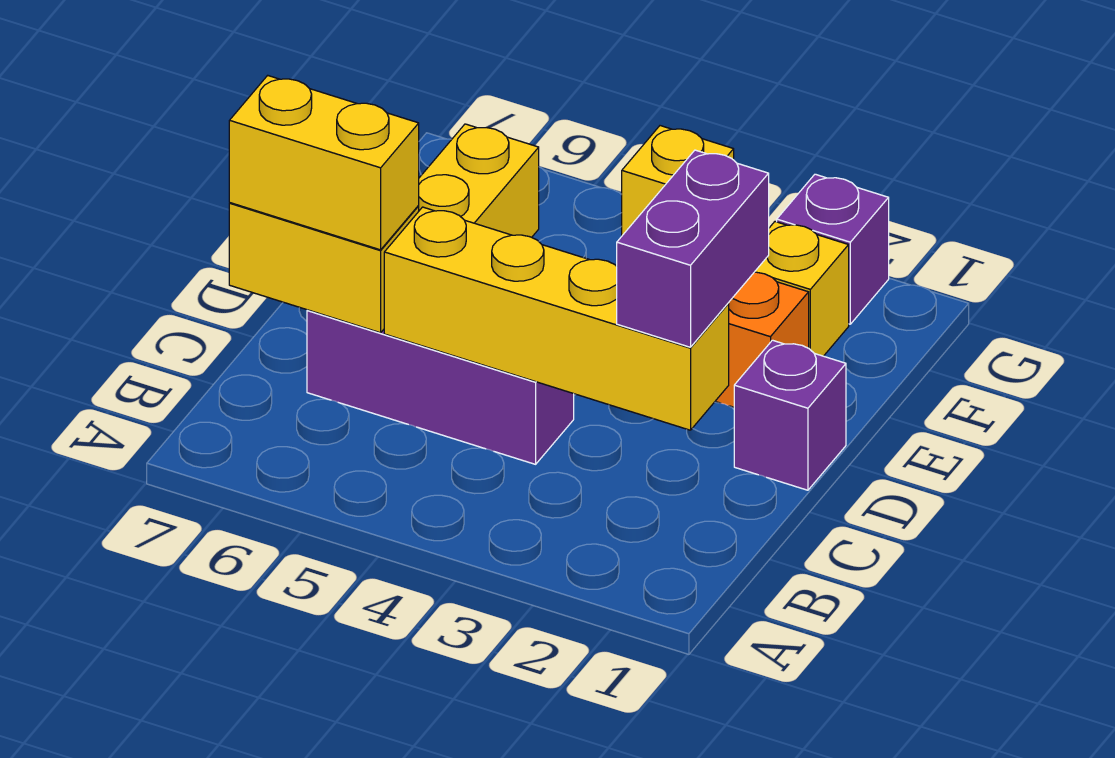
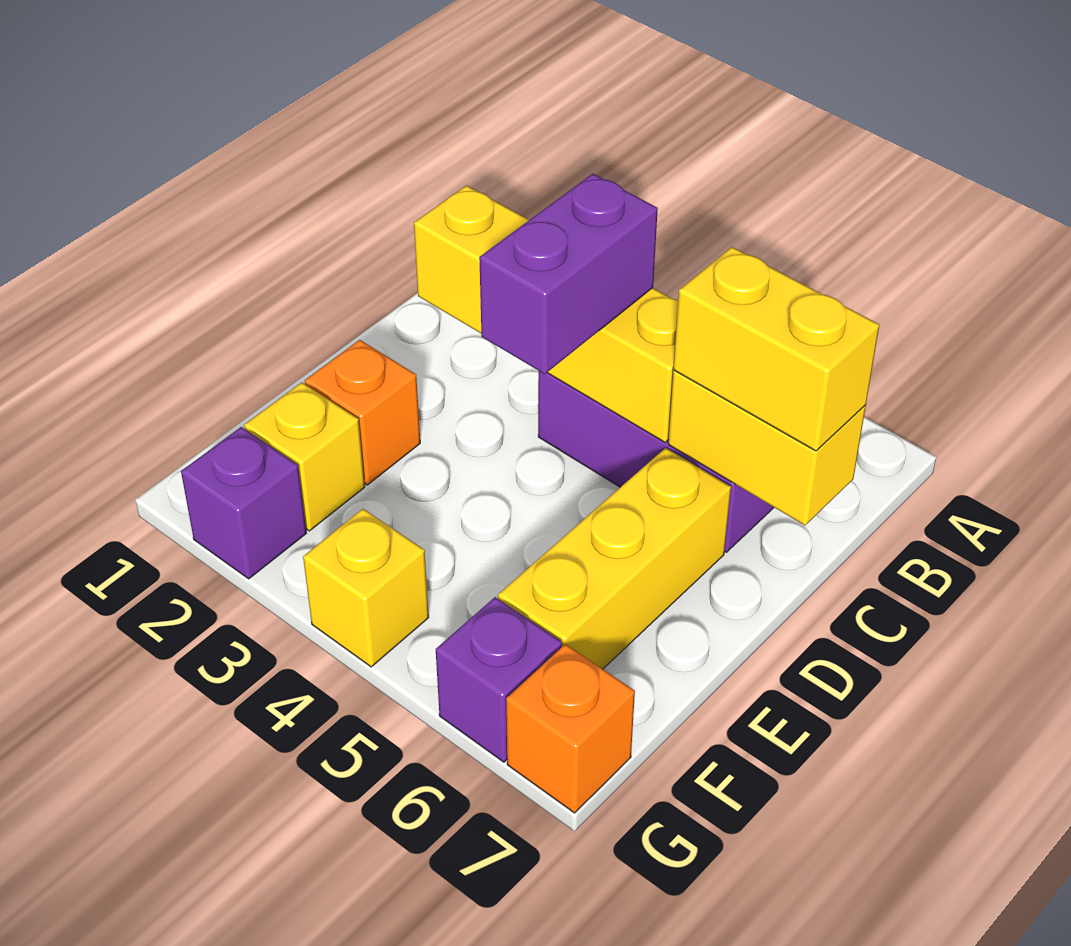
purple 1x2 brick [617,150,769,347] -> purple 1x2 brick moved to [479,174,658,374]
purple 1x1 brick [734,340,846,490] -> purple 1x1 brick moved to [436,597,562,762]
none -> orange 1x1 brick [506,644,635,813]

